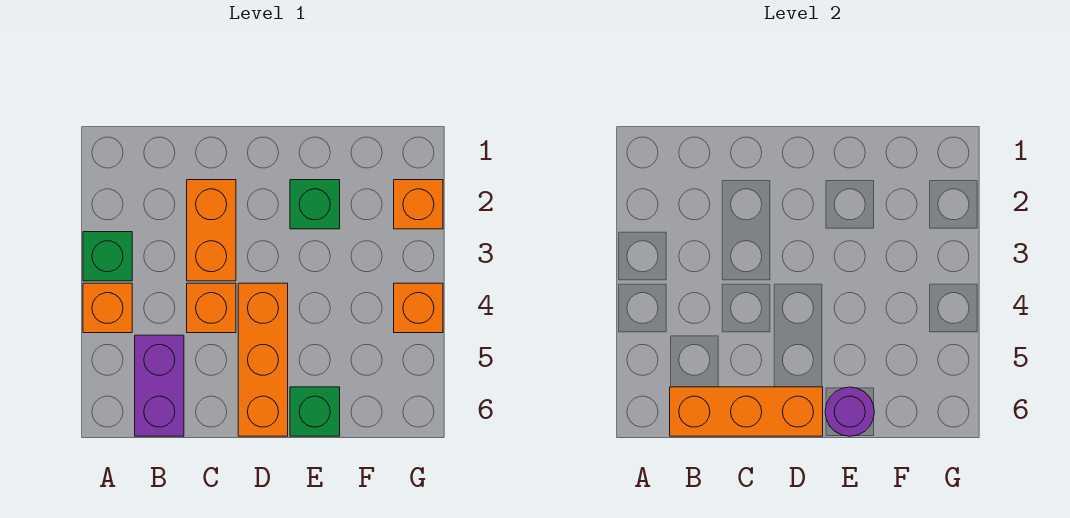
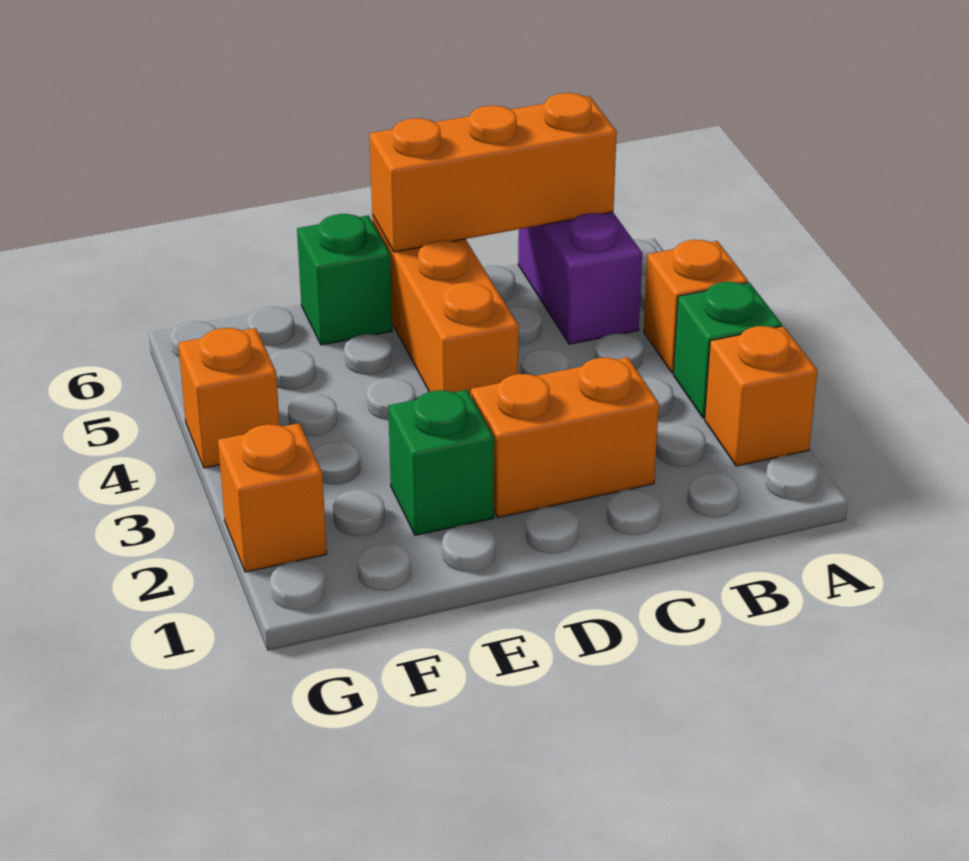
orange 1x2 brick [187,180,236,281] -> orange 1x2 brick turned to [471,357,659,518]
orange 1x1 brick [187,283,236,333] -> orange 1x1 brick moved to [705,326,818,466]
purple 1x1 round brick [825,387,874,436] -> none

